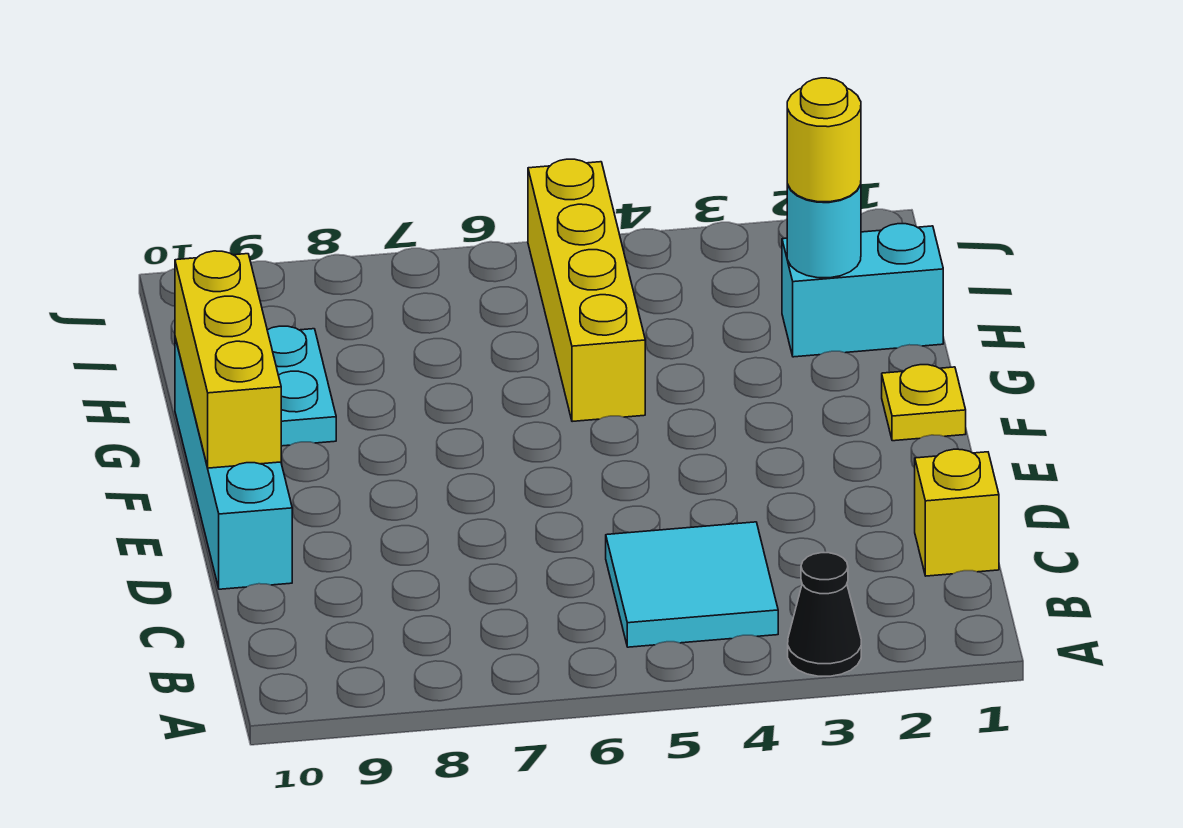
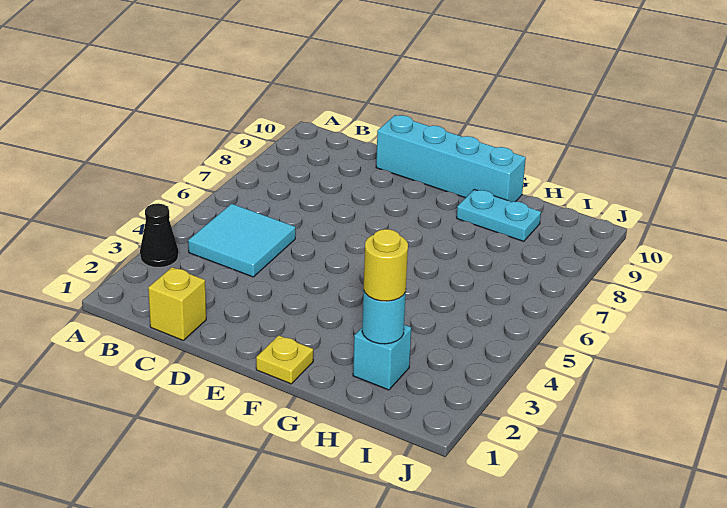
yellow 1x3 brick [175,251,281,468] -> none
yellow 1x4 brick [528,159,645,422] -> none
cyan 1x2 brick [782,224,943,357] -> cyan 1x1 brick [353,325,411,390]

